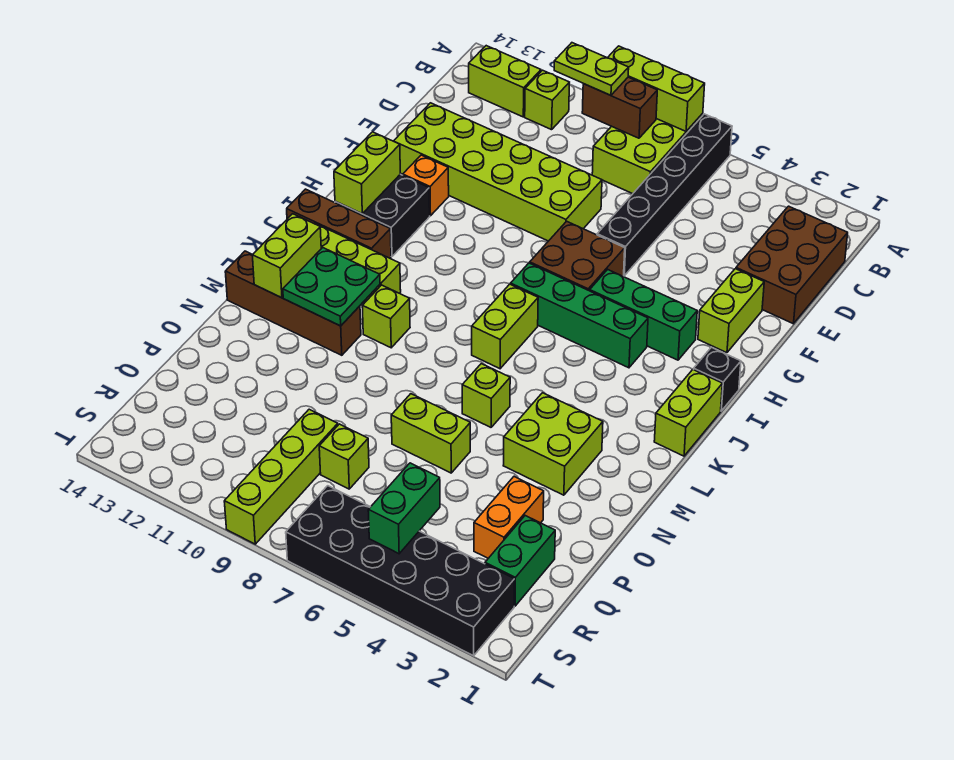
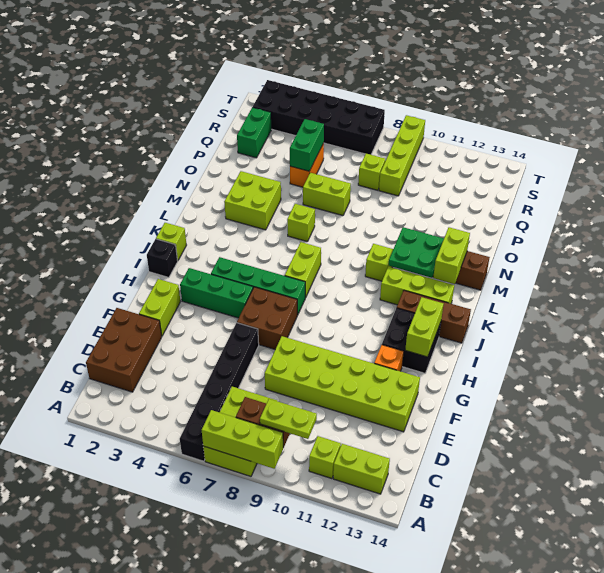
lime 1x2 brick [654,370,722,456] -> lime 1x1 brick [156,223,186,261]
orange 1x2 brick [474,477,544,558] -> orange 1x2 brick moved to [290,143,324,187]
green 1x2 brick [368,463,440,554] -> green 1x2 brick moved to [290,119,324,171]

